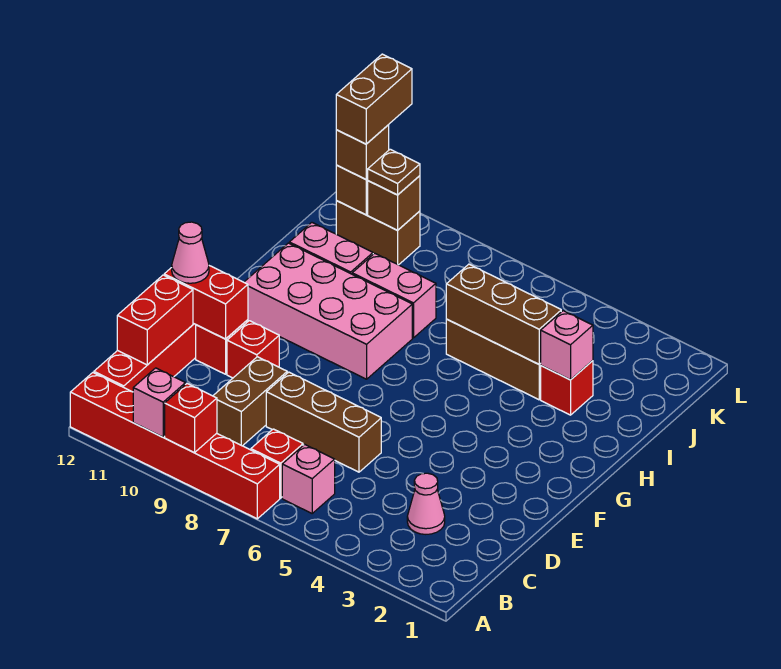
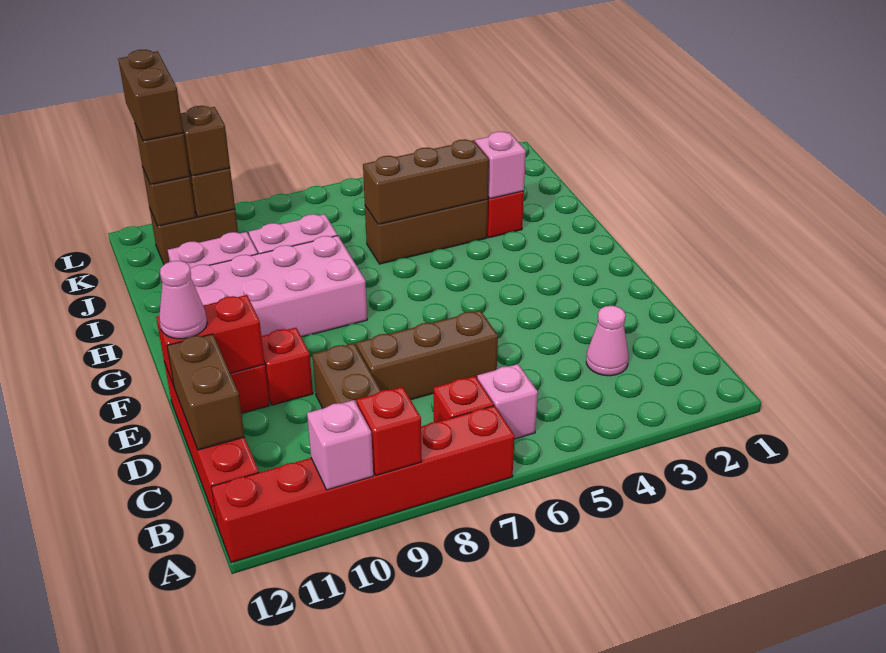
red 1x2 brick [117,275,193,365] -> brown 1x2 brick [167,334,245,450]
brown 1x1 plate [367,149,420,195] -> brown 1x1 brick [181,106,230,176]

